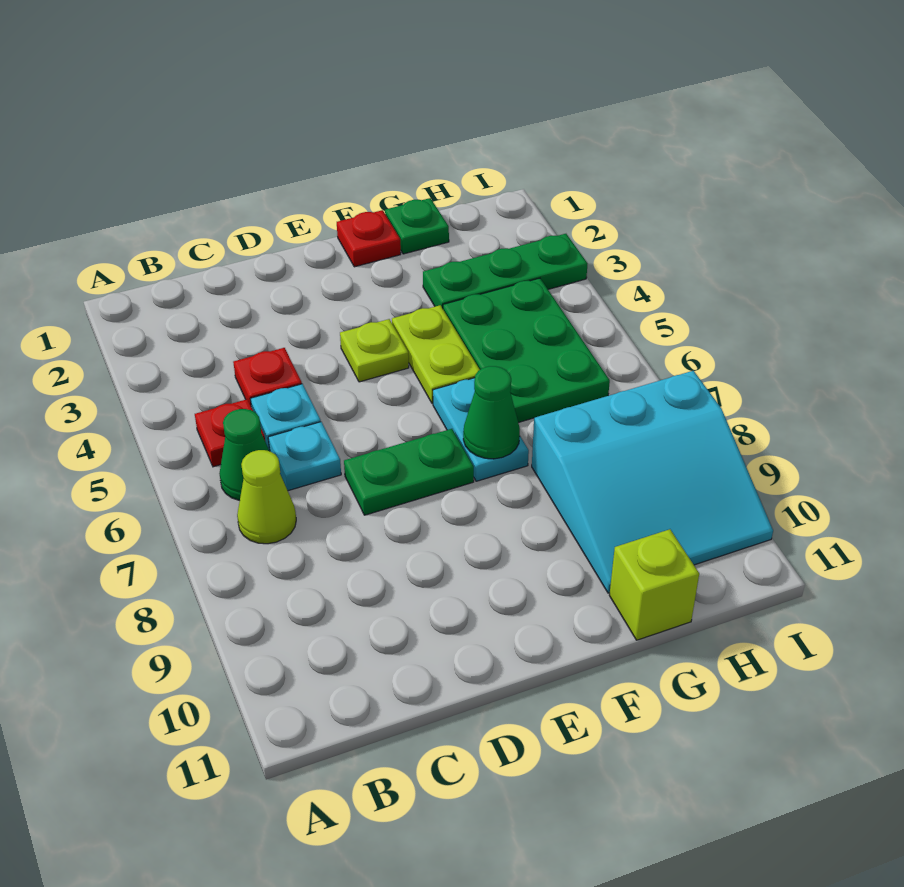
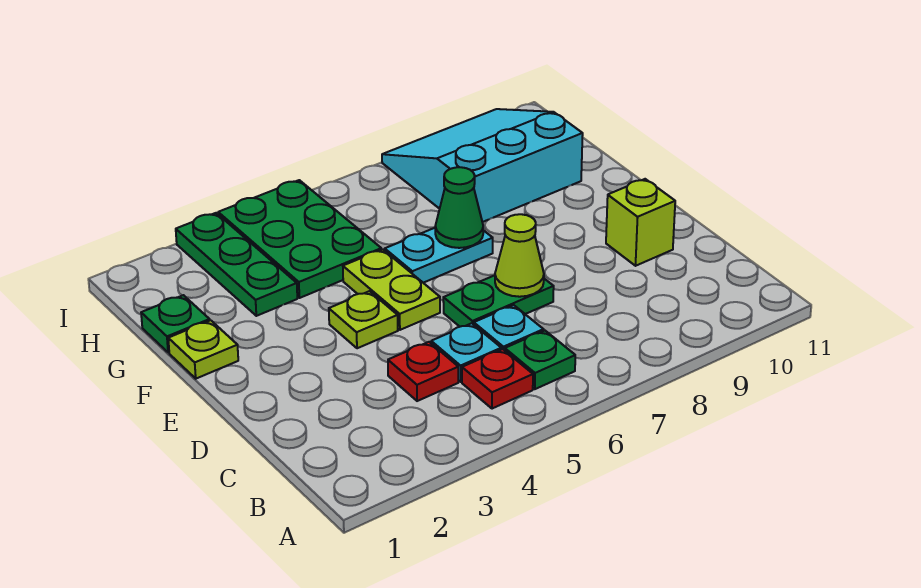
green 1x1 cone [219,409,269,501] -> green 1x1 plate [505,331,575,389]
lime 1x1 cone [237,450,296,544] -> lime 1x1 cone moved to [495,214,544,297]
green 1x2 plate [344,429,474,515] -> green 1x2 plate turned to [443,275,554,327]
red 1x1 plate [337,210,401,267] -> lime 1x1 plate [168,320,238,379]
lime 1x2 plate [392,305,480,404] -> lime 1x2 plate turned to [343,249,440,330]
green 2x3 plate [443,278,610,423] -> green 2x3 plate turned to [218,180,381,298]
cyan 3x3 slope [532,371,773,593] -> cyan 3x3 slope turned to [382,109,583,222]
lime 1x1 brick [609,529,699,640] -> lime 1x1 brick moved to [606,179,675,266]

